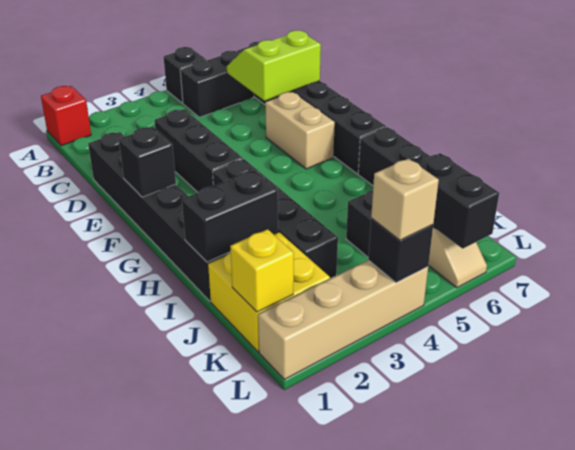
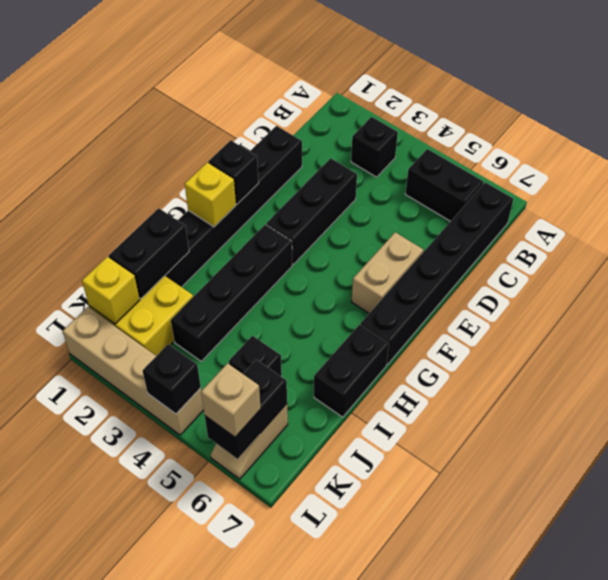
red 1x1 brick [41,86,91,146] -> none
black 1x1 brick [163,47,206,103] -> black 1x1 brick moved to [351,117,398,177]
lime 2x2 slope [227,30,321,101] -> none
none -> yellow 1x1 brick [185,162,236,227]
black 1x2 brick [182,170,278,262] -> black 1x2 brick turned to [109,208,189,299]
tan 1x1 brick [371,159,439,240] -> tan 1x1 brick moved to [201,363,261,437]

